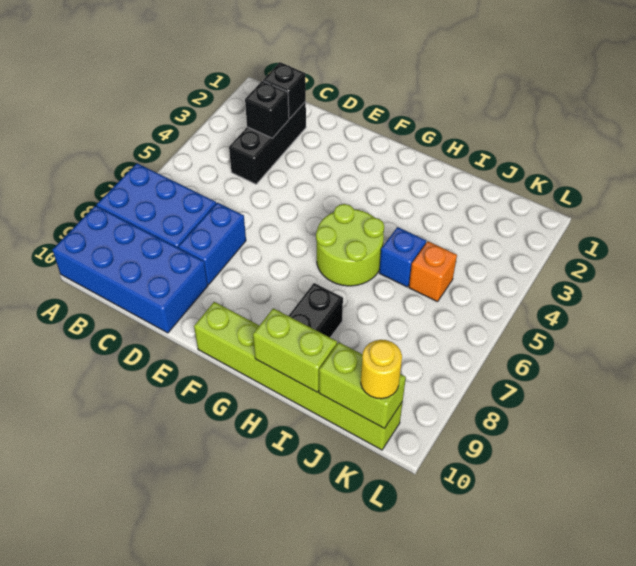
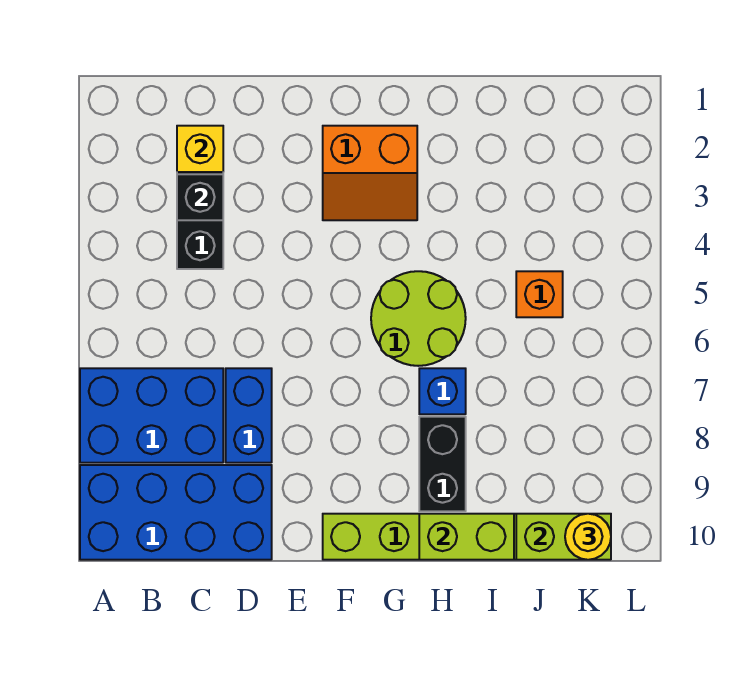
black 1x1 brick [263,62,306,119] -> yellow 1x1 brick [177,126,223,172]
none -> orange 2x2 slope [323,126,417,220]
blue 1x1 brick [379,227,426,287] -> blue 1x1 brick moved to [419,368,466,414]

